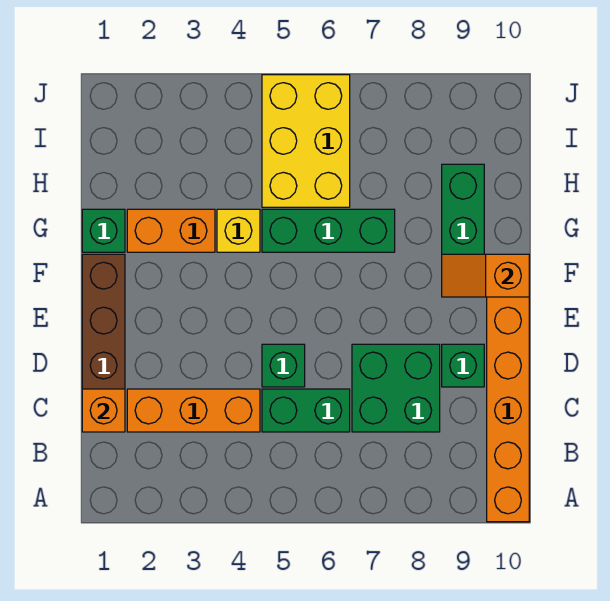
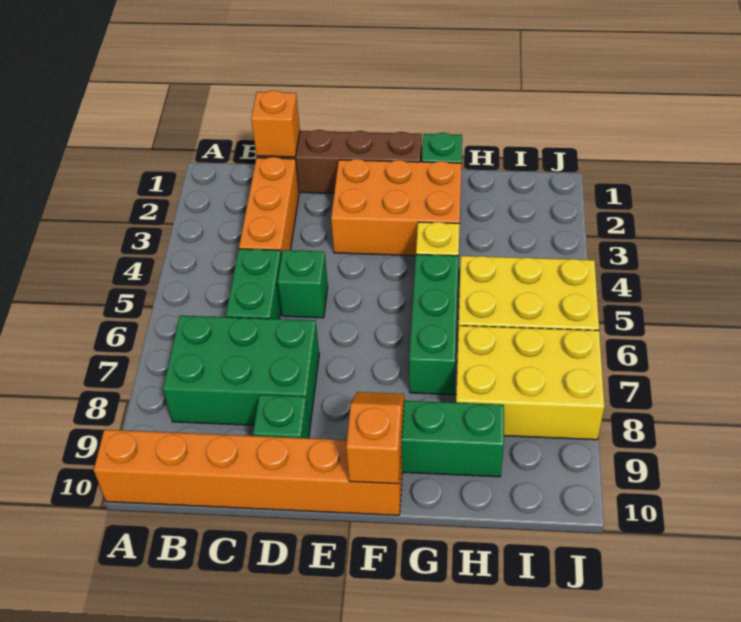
green 2x2 brick [352,344,440,432] -> green 2x3 brick [163,316,319,426]
orange 1x2 brick [127,209,215,252] -> orange 2x3 brick [331,159,462,256]
none -> yellow 2x3 brick [456,326,605,440]

